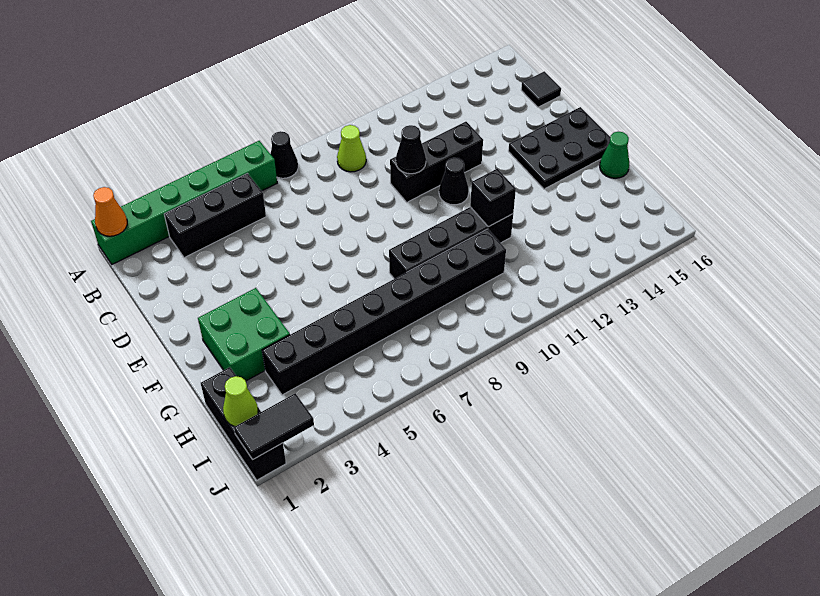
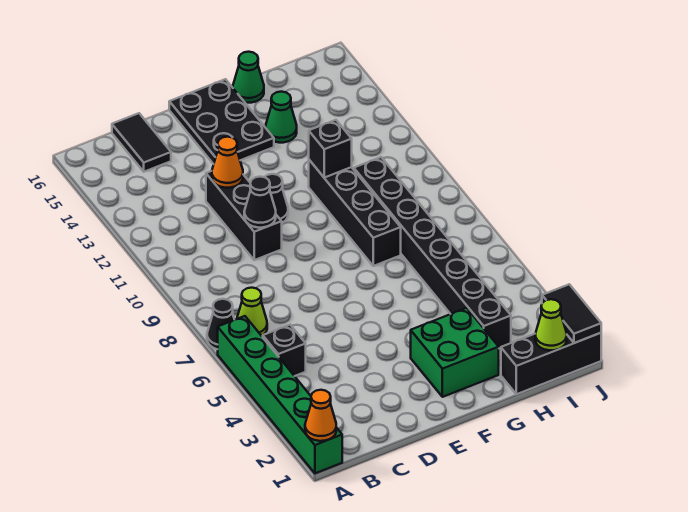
black 1x3 brick [164,174,266,258] -> black 1x1 brick [263,325,306,376]
lime 1x1 cone [337,125,366,172] -> lime 1x1 cone moved to [237,288,267,336]
black 1x1 tile [521,71,561,107] -> black 1x2 tile [112,113,171,172]
none -> orange 1x1 cone [212,137,243,188]
none -> green 1x1 cone [265,92,297,143]

